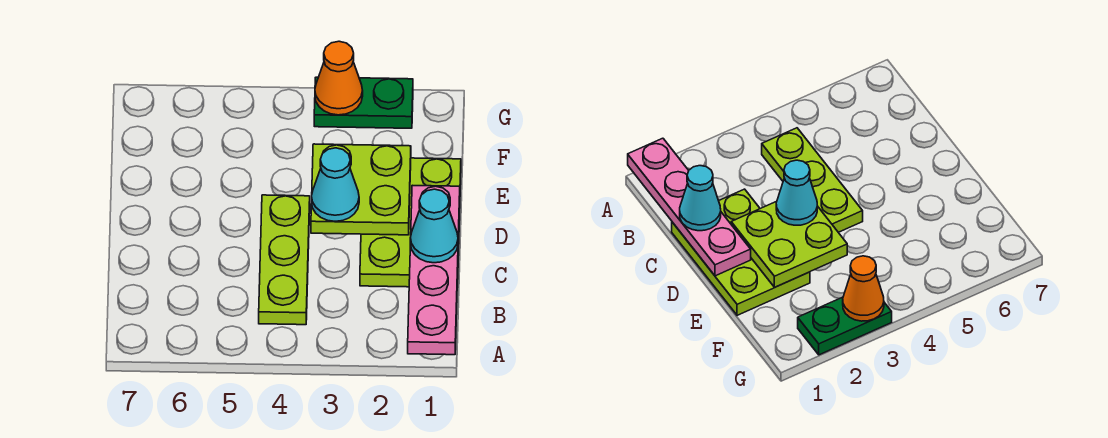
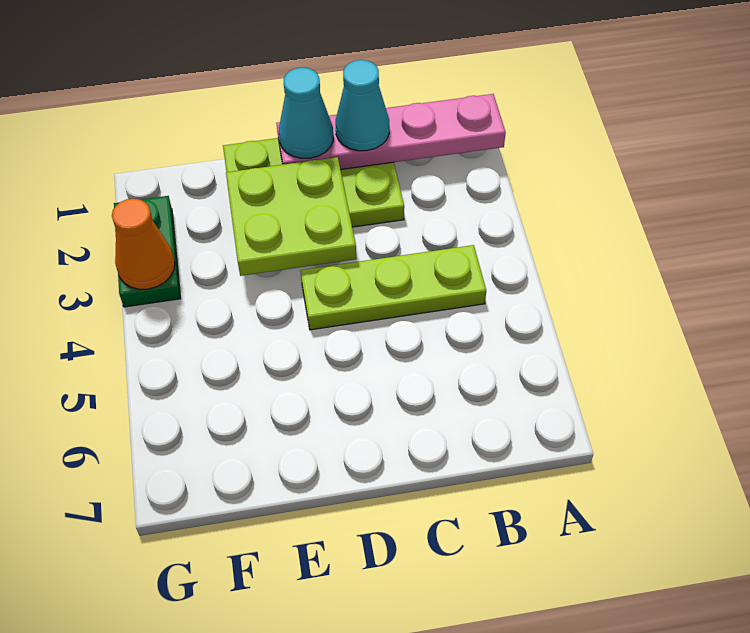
cyan 1x1 cone [312,148,359,221] -> cyan 1x1 cone moved to [279,68,333,158]

